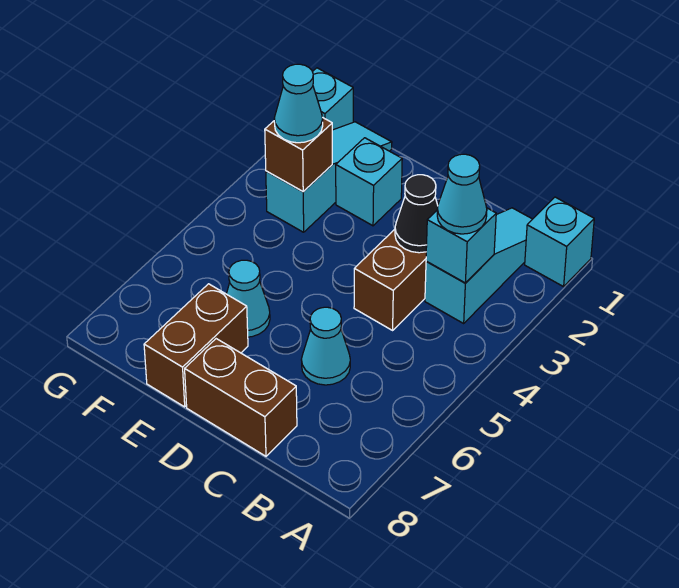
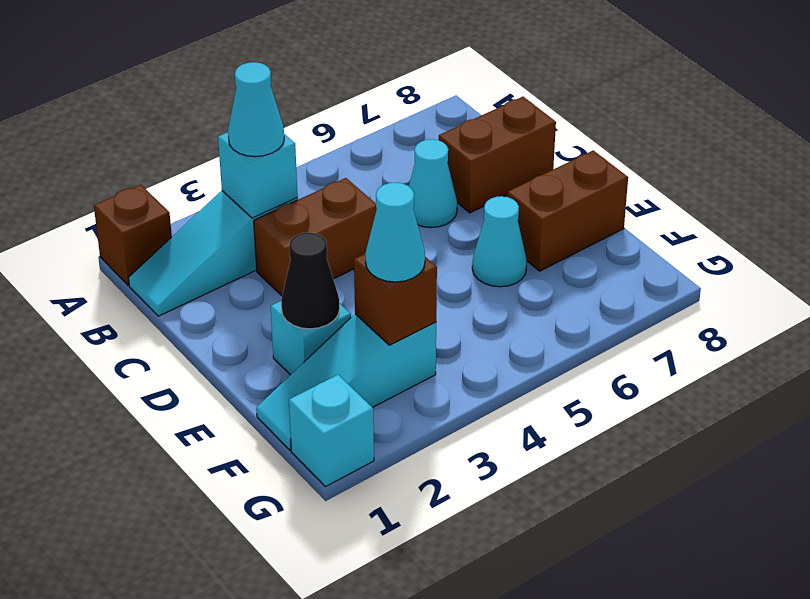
cyan 1x1 brick [525,197,594,287] -> brown 1x1 brick [94,185,172,285]
black 1x1 cone [395,175,438,253] -> black 1x1 cone moved to [281,233,340,329]
brown 1x2 brick [185,339,297,456] -> brown 1x2 brick turned to [439,97,556,213]

